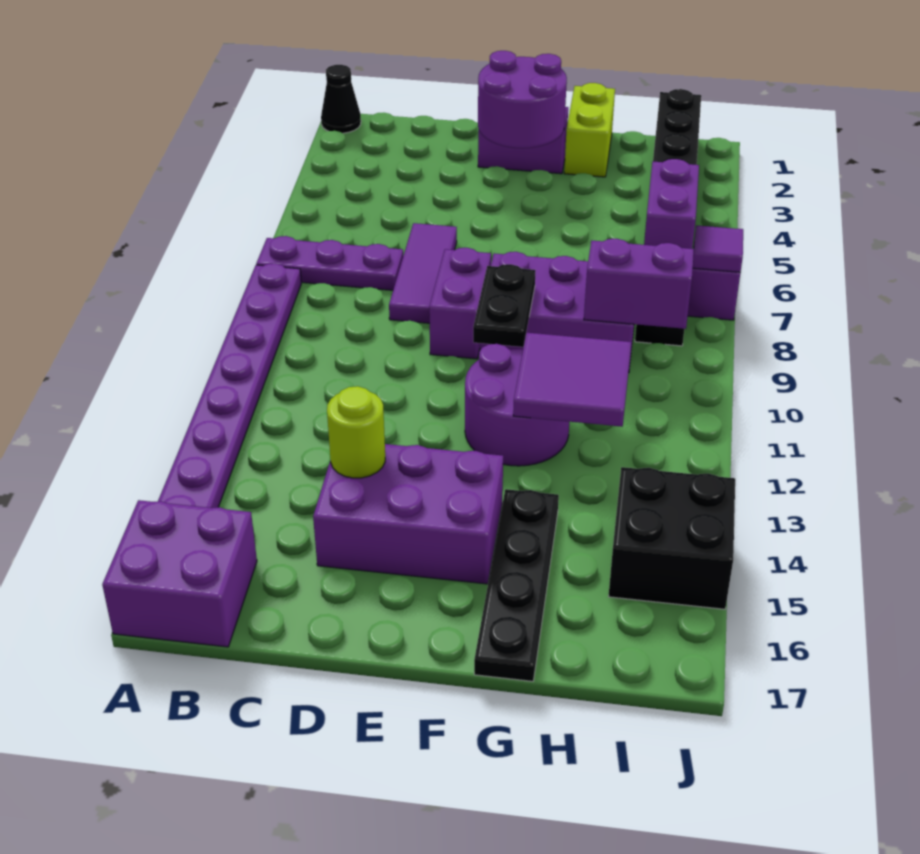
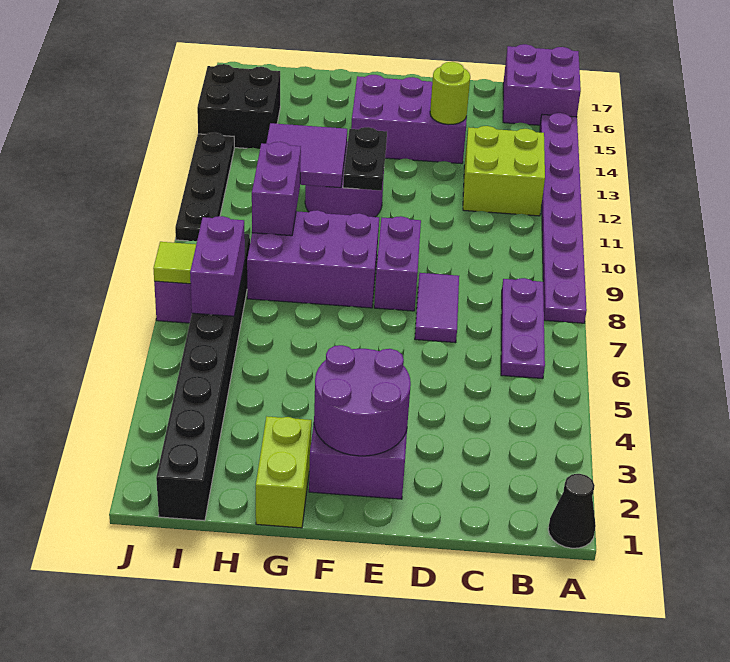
purple 1x3 plate [256,236,403,290] -> purple 1x3 plate turned to [501,278,545,379]
none -> lime 2x2 brick [463,126,545,216]
purple 1x3 tile [389,223,457,323] -> purple 1x2 tile [415,273,459,343]
black 1x2 plate [473,264,536,347] -> black 1x2 plate moved to [343,127,387,191]
black 1x4 plate [474,489,559,681] -> black 1x4 plate moved to [175,132,234,241]
purple 1x2 brick [584,239,694,329] -> purple 1x2 brick turned to [252,142,301,236]
purple 1x1 tile [693,225,743,272] -> lime 1x1 tile [153,242,196,284]

